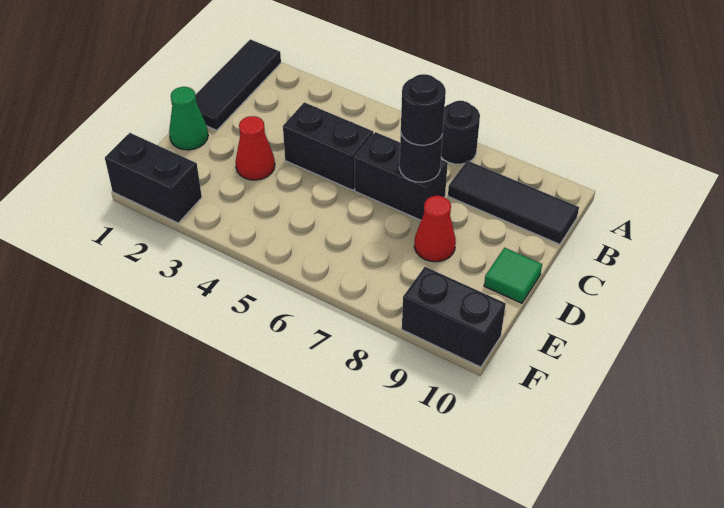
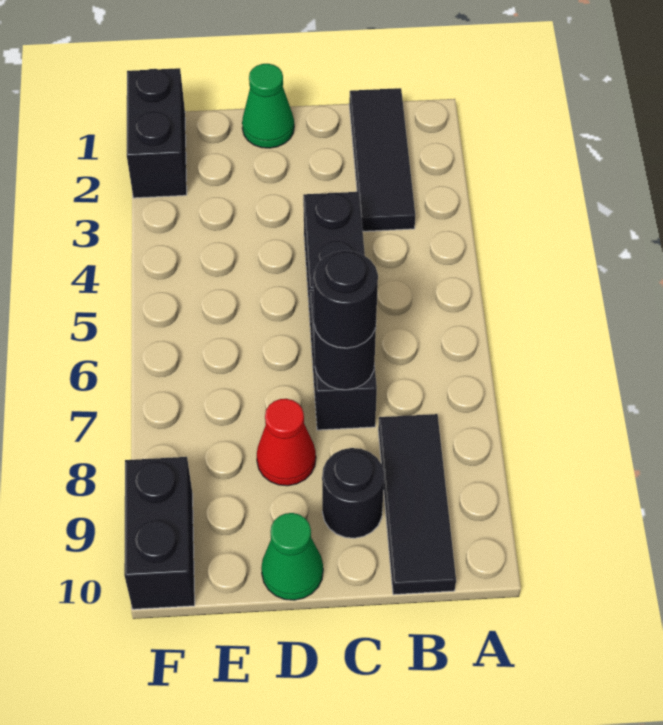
black 1x3 tile [195,39,281,130] -> black 1x3 tile turned to [349,88,415,231]
black 1x1 round brick [441,101,480,164] -> black 1x1 round brick moved to [322,448,384,538]
red 1x1 cone [235,116,275,180] -> none
green 1x1 tile [484,248,542,303] -> green 1x1 cone [261,513,323,600]

